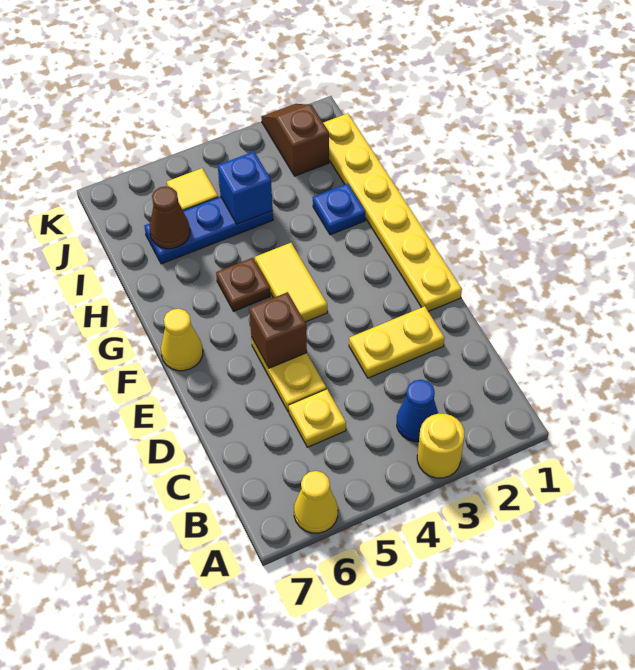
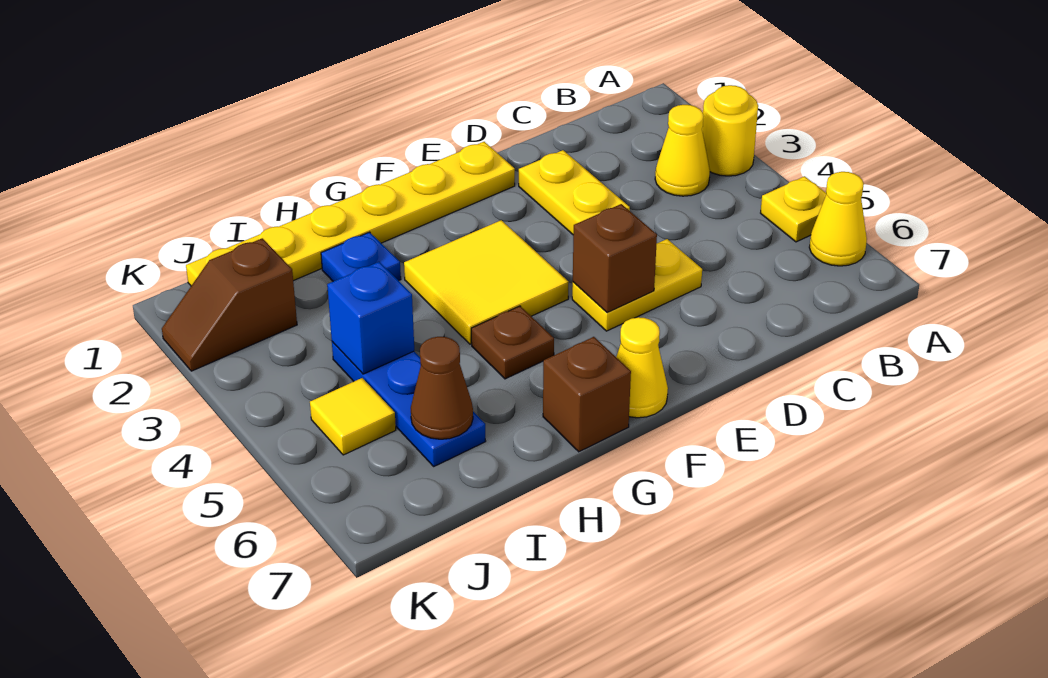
blue 1x1 cone [397,380,438,442] -> yellow 1x1 cone [655,105,710,196]
yellow 1x1 plate [289,389,346,447] -> yellow 1x1 plate moved to [761,176,826,242]
yellow 1x2 tile [255,243,327,322] -> yellow 2x2 tile [404,220,569,344]
none -> brown 1x1 brick [543,337,631,452]

